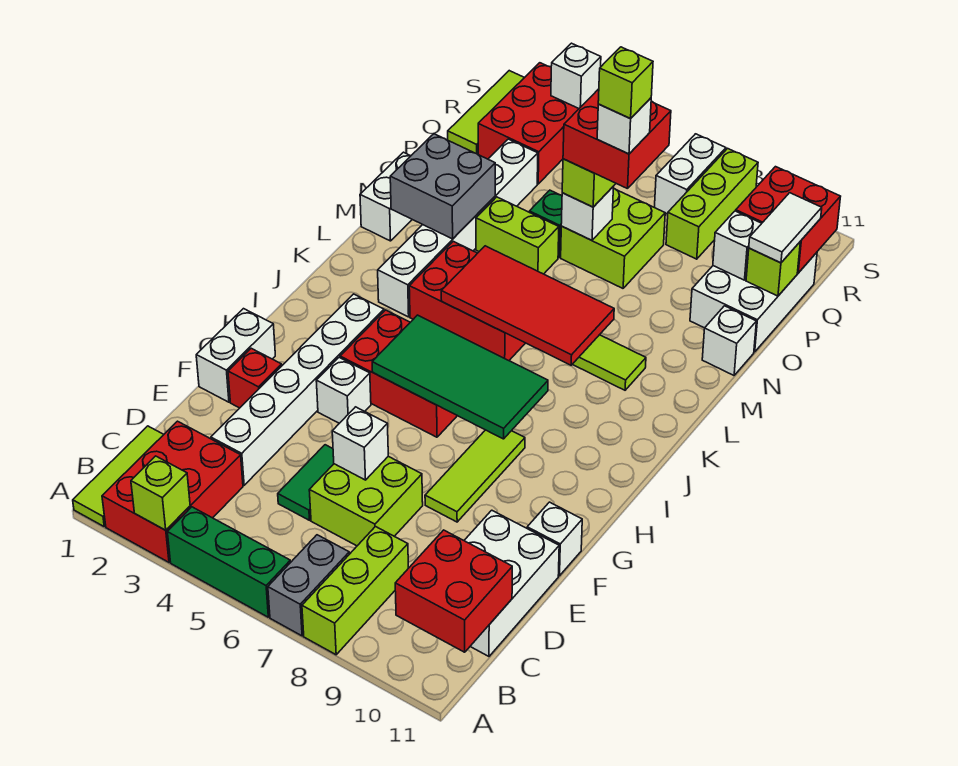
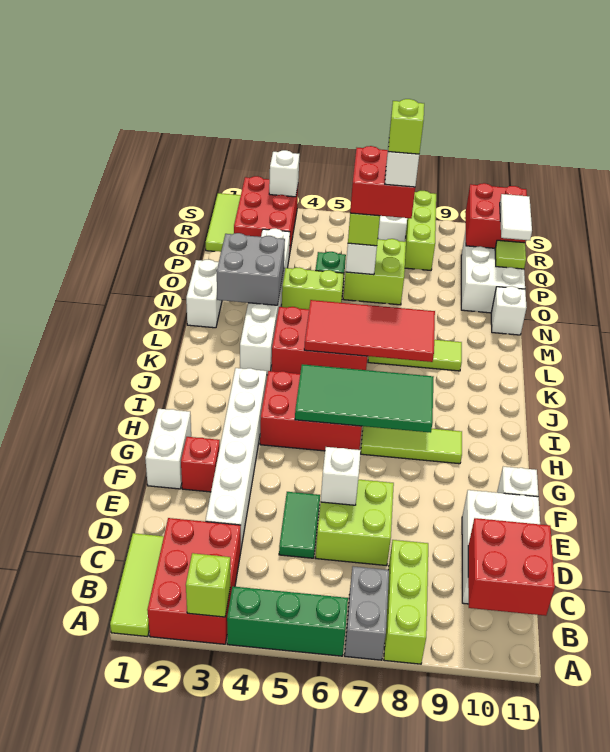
lime 1x3 tile [425,430,525,522] -> lime 1x3 tile turned to [361,426,462,464]
white 1x1 brick [316,357,371,423] -> none
white 1x1 brick [713,211,762,280] -> none
lime 1x1 brick [746,242,800,296] -> lime 1x1 tile [495,240,526,269]

